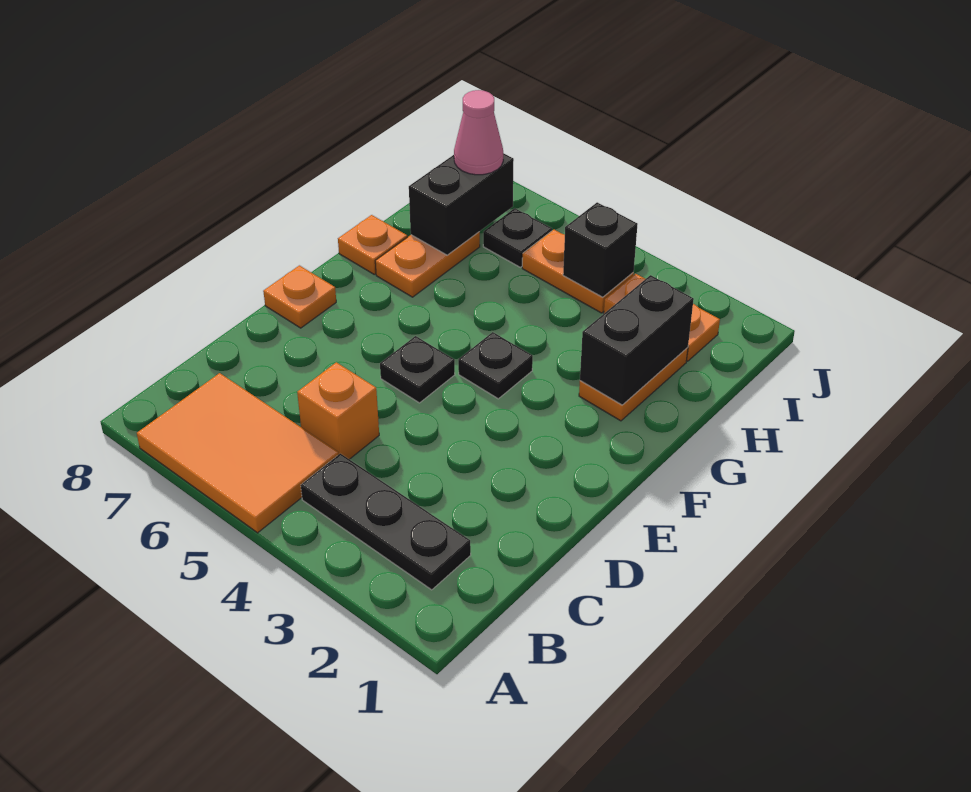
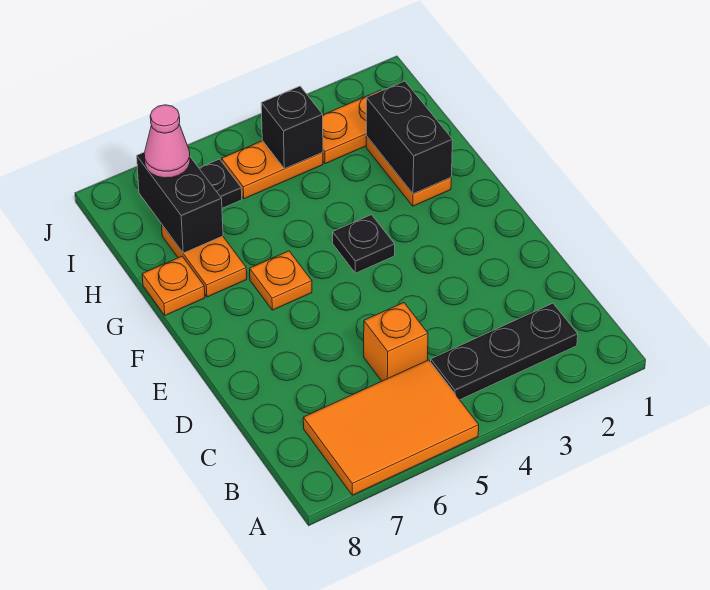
black 1x1 plate [380,336,455,403] -> none
orange 1x1 plate [263,265,336,328] -> orange 1x1 plate moved to [250,251,312,310]

